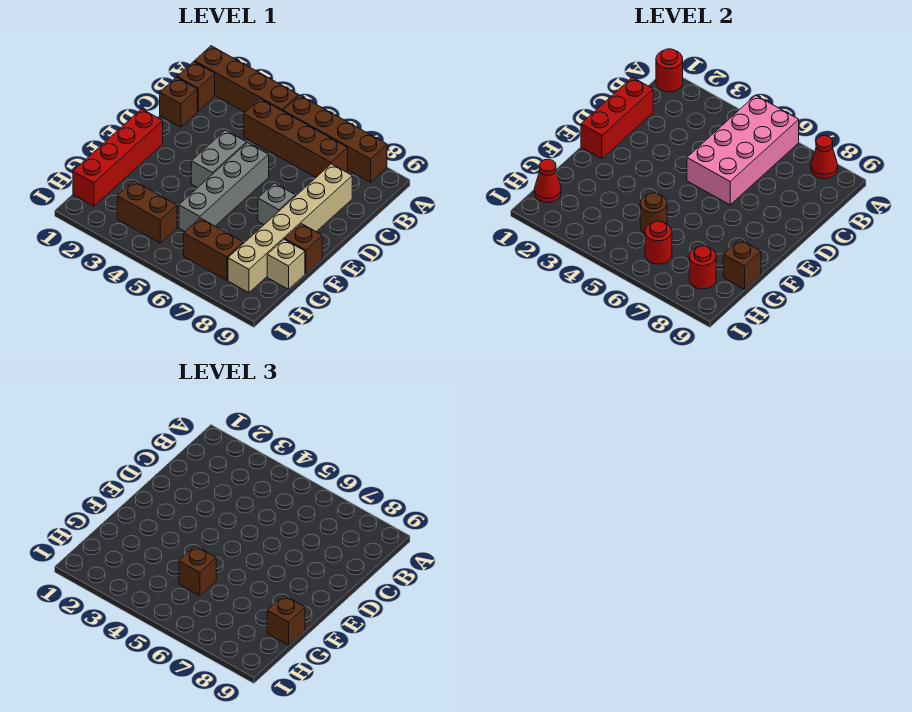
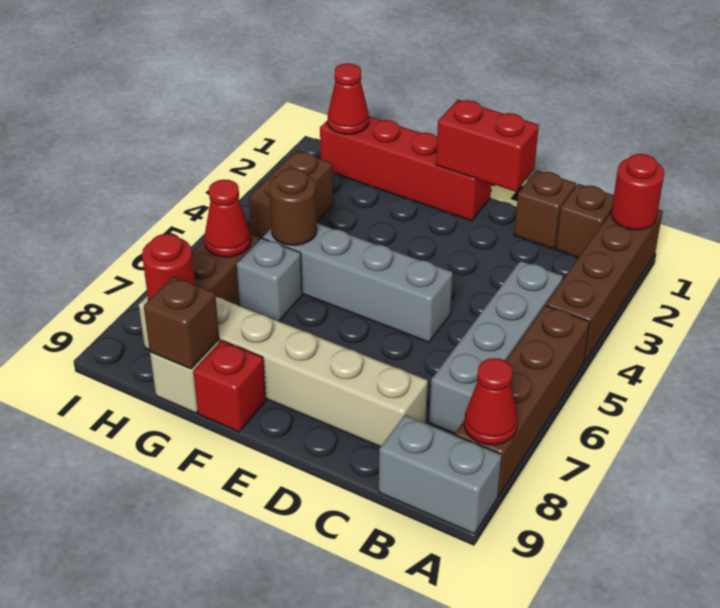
pink 2x4 brick [687,95,799,205] -> none
brown 1x4 brick [244,99,348,177] -> grey 1x4 brick [429,261,563,433]
red 1x3 brick [581,77,653,159] -> red 1x2 brick [436,100,539,192]
grey 1x2 brick [191,130,246,188] -> grey 1x2 brick moved to [379,415,502,534]
grey 1x1 brick [258,183,295,225] -> grey 1x1 brick moved to [237,238,302,321]
brown 1x1 brick [285,224,322,274] -> red 1x1 brick [193,340,266,432]
brown 1x1 brick [179,546,216,596] -> none
brown 1x1 brick [267,596,305,645] -> none
red 1x1 round brick [645,221,672,264] -> red 1x1 cone [204,180,251,257]

